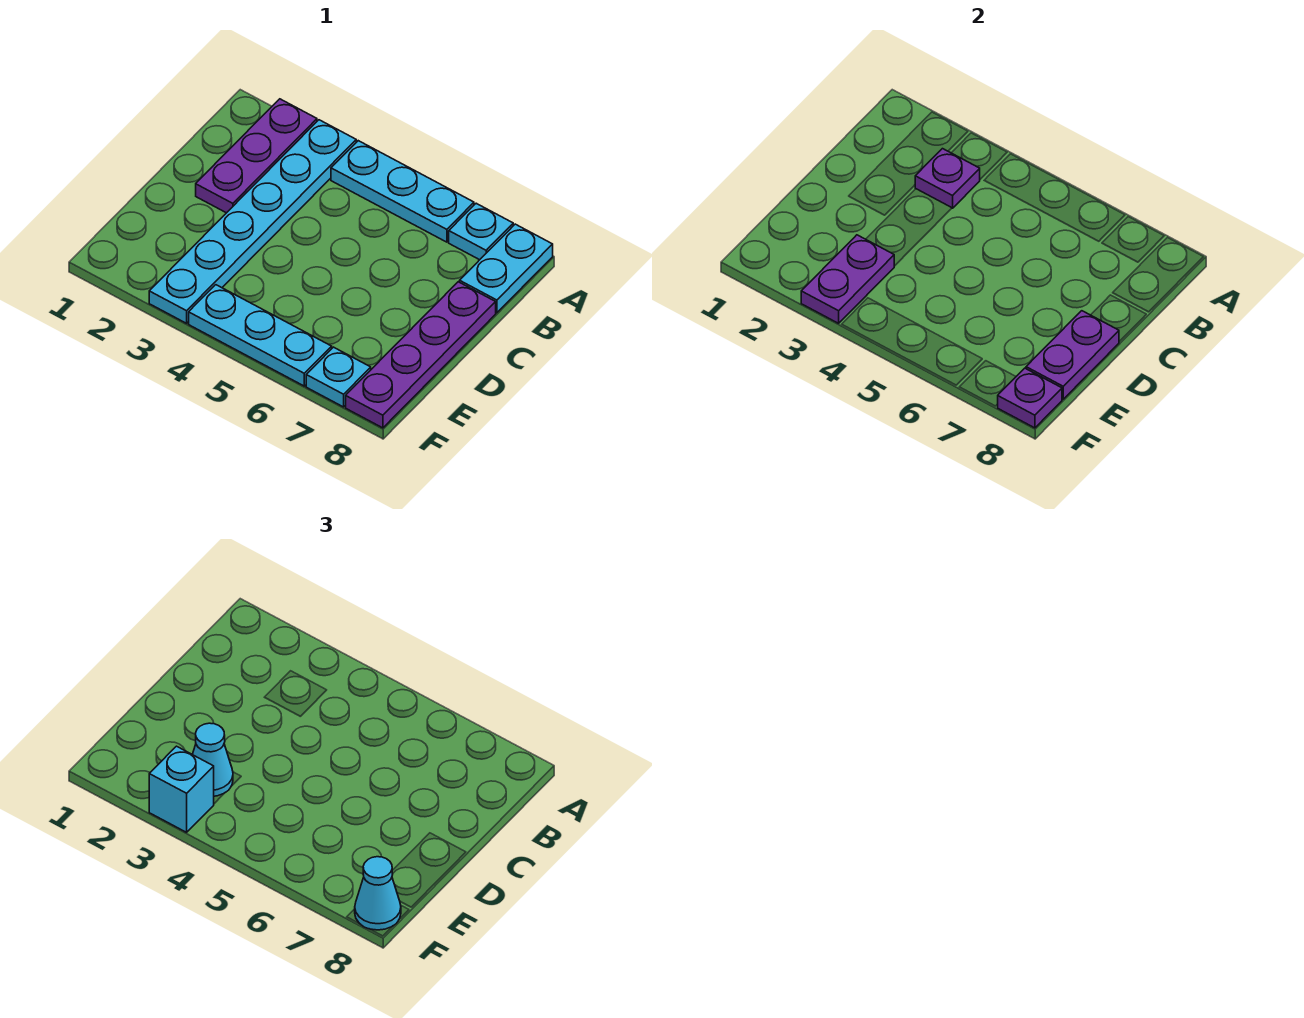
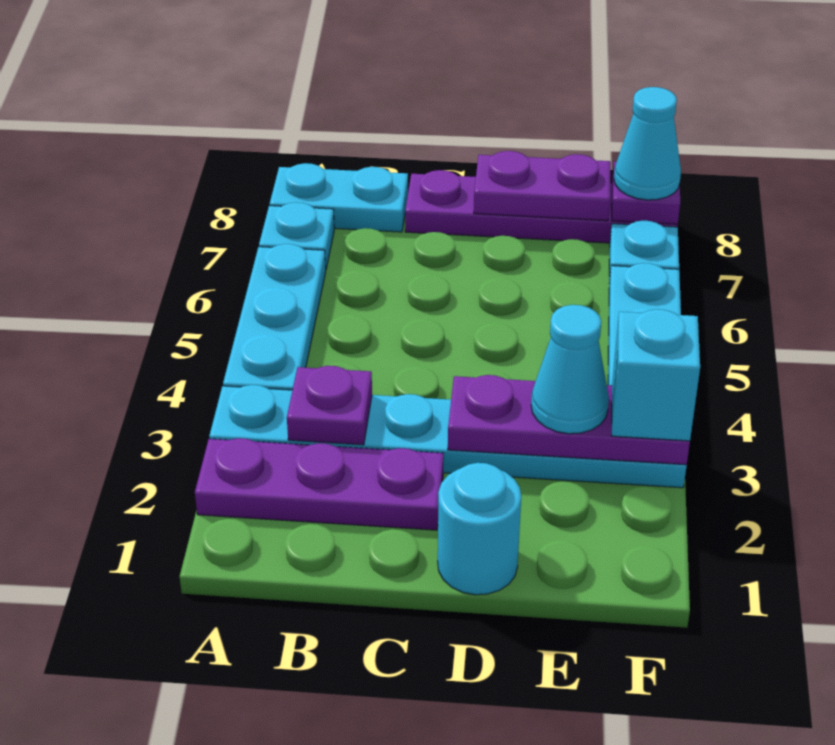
none -> cyan 1x1 round brick [438,463,521,595]
purple 1x2 plate [801,235,894,323] -> purple 1x3 plate [448,375,690,465]

